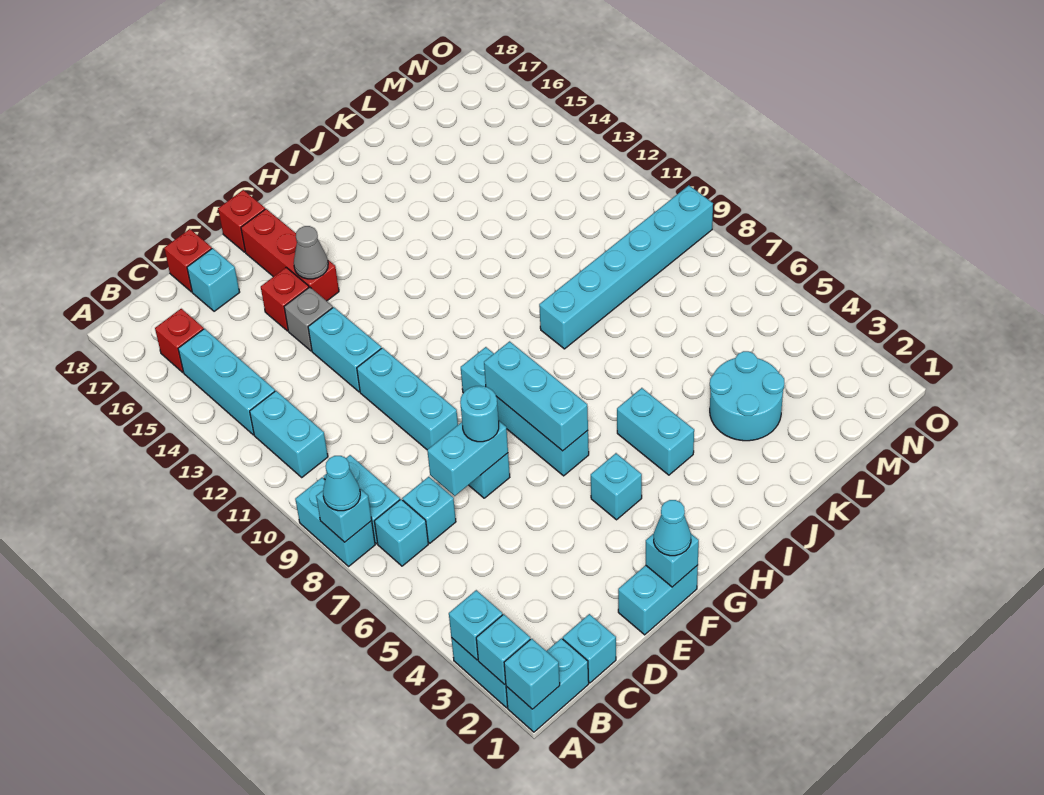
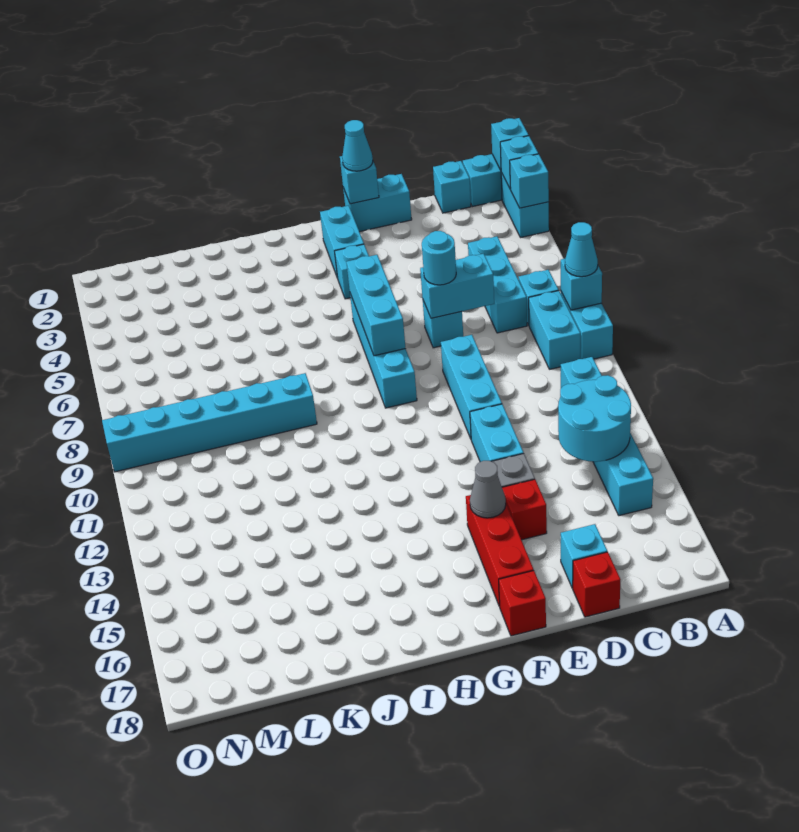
red 1x1 brick [155,309,204,372] -> none
cyan 1x1 brick [402,477,456,543] -> cyan 1x3 brick [468,236,527,333]
cyan 1x2 brick [617,388,694,475] -> cyan 1x2 brick moved to [320,206,364,278]
cyan 2x2 round brick [710,351,784,441] -> cyan 2x2 round brick moved to [558,375,631,462]

